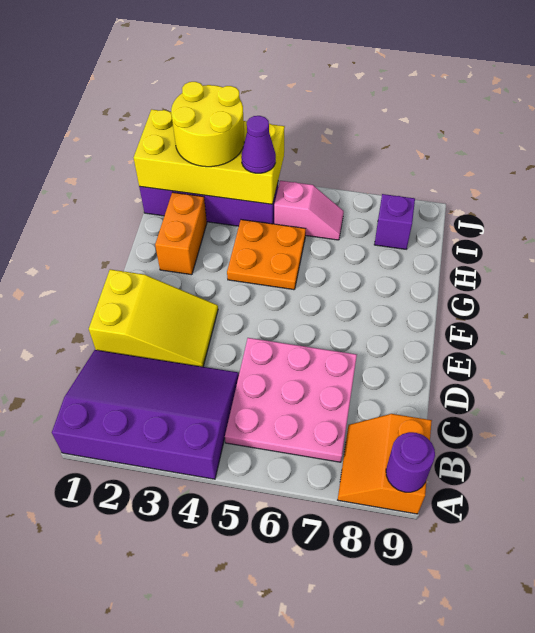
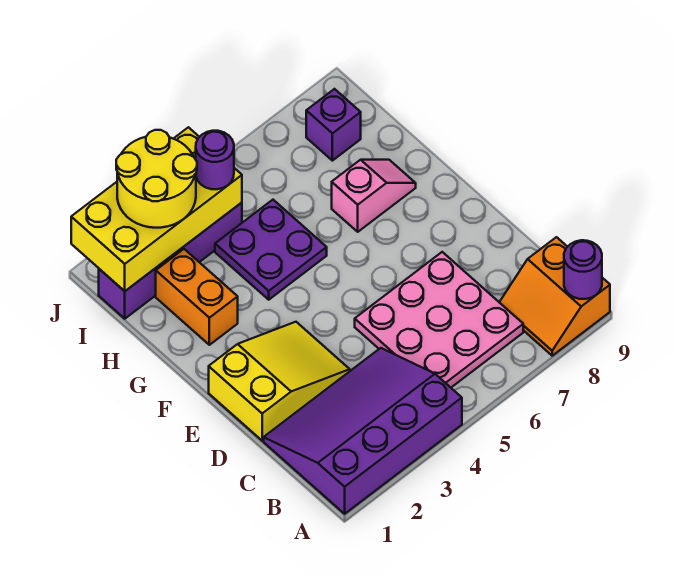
orange 2x2 plate [227,220,306,290] -> purple 2x2 plate [215,200,327,300]
purple 1x1 cone [241,116,276,173] -> purple 1x1 round brick [196,131,234,189]
pink 1x2 slope [274,181,344,240] -> pink 1x2 slope moved to [332,160,416,232]

